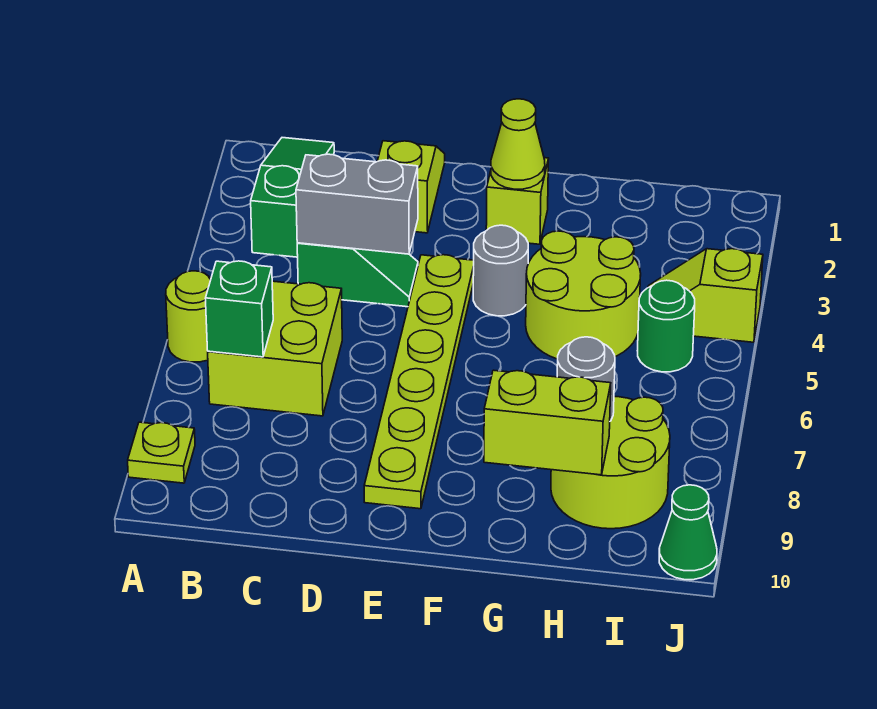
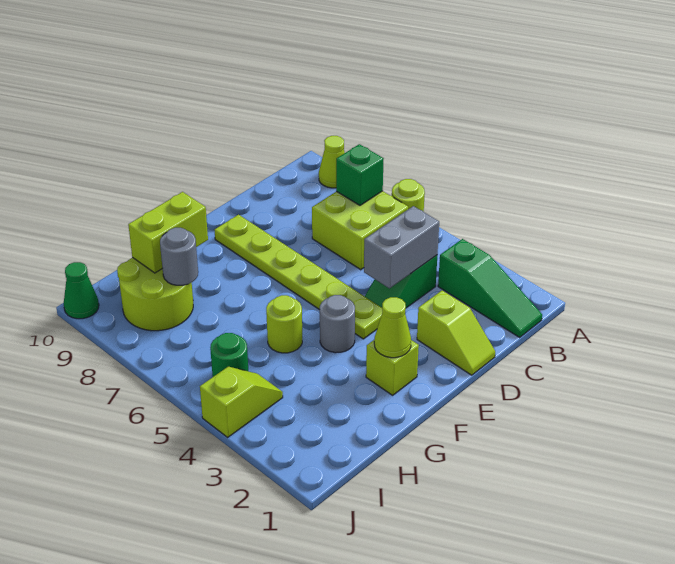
lime 1x1 plate [128,422,195,483] -> lime 1x1 cone [319,136,345,188]
lime 2x2 round brick [526,231,641,359] -> lime 1x1 round brick [266,295,302,353]

